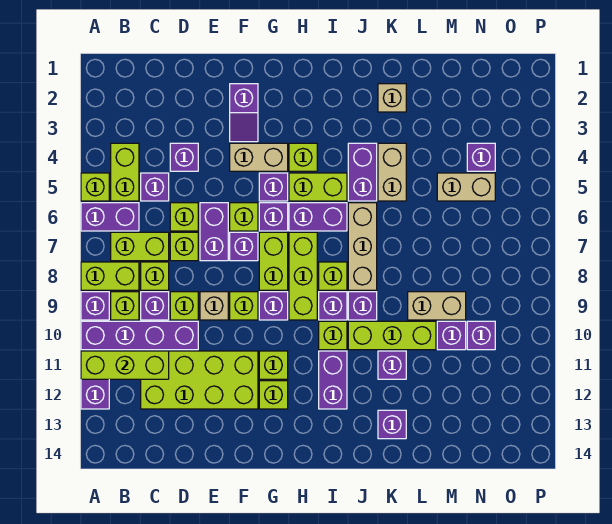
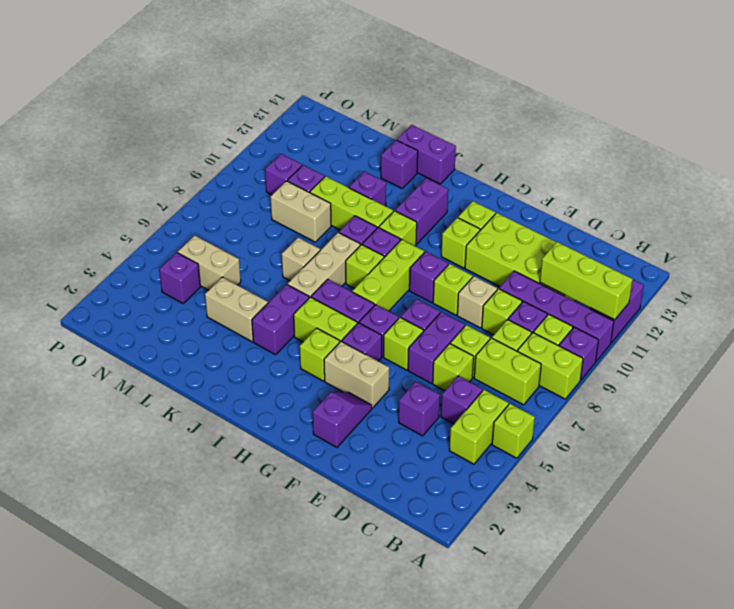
purple 1x2 brick [81,203,139,231] -> purple 1x2 brick moved to [397,125,456,184]
lime 1x2 brick [259,232,288,290] -> none
tan 1x1 brick [378,84,406,112] -> tan 1x1 brick moved to [282,238,320,280]
tan 1x2 brick [378,143,406,201] -> tan 1x2 brick turned to [205,277,268,342]

